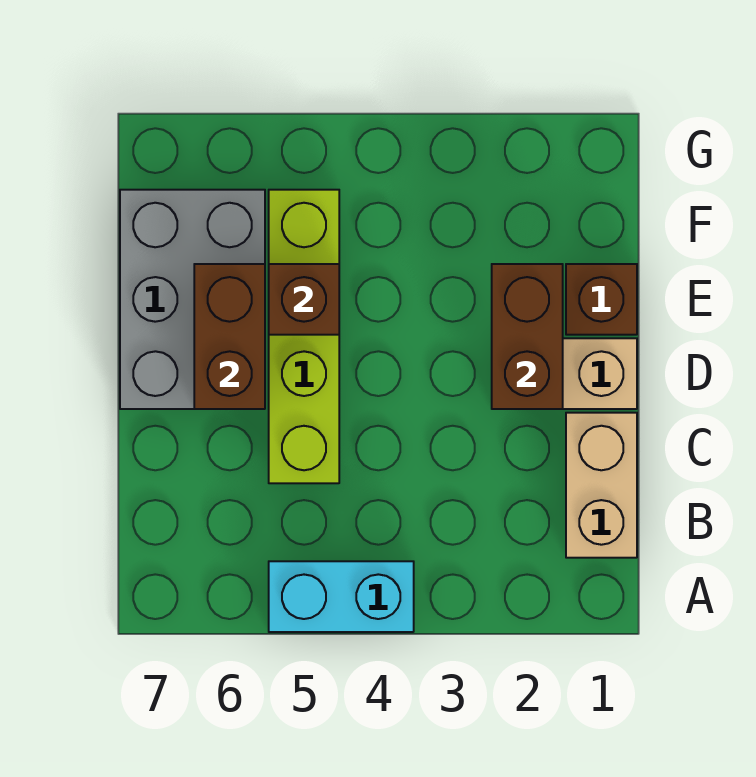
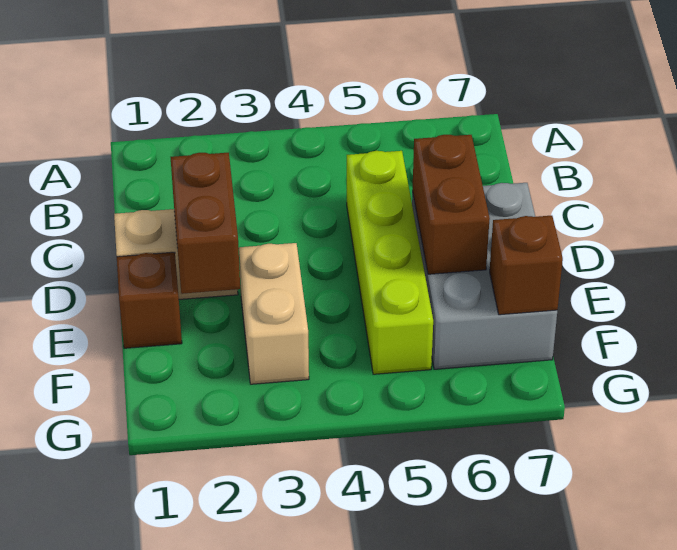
cyan 1x2 brick [269,561,414,632] -> none
tan 1x2 brick [566,413,637,558] -> tan 1x2 brick moved to [239,243,309,384]
brown 1x1 brick [269,264,339,335] -> brown 1x1 brick moved to [490,216,563,315]

